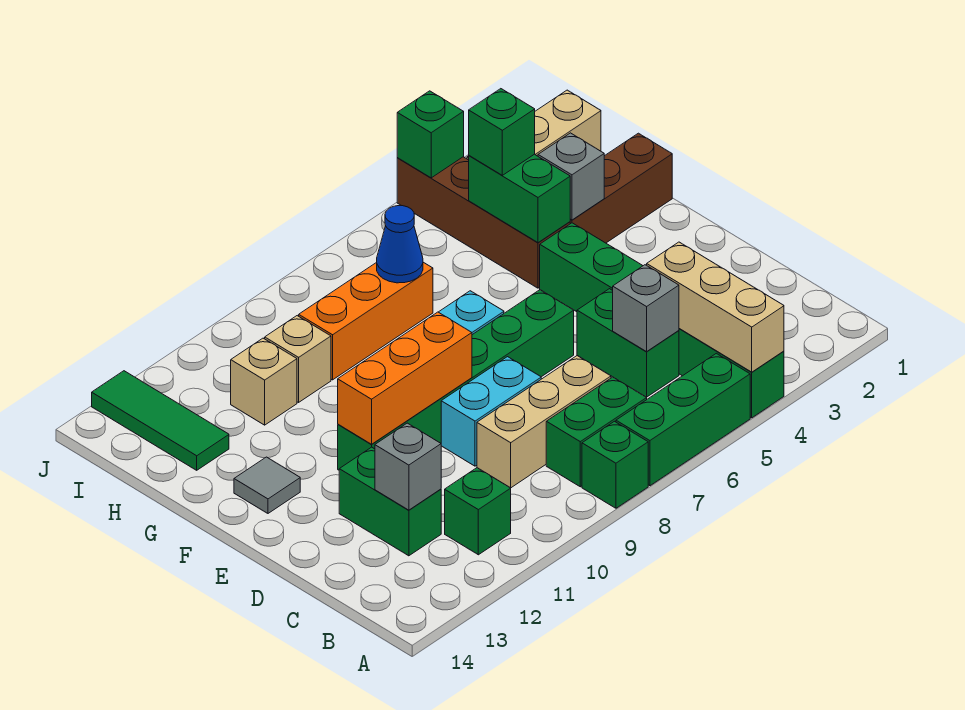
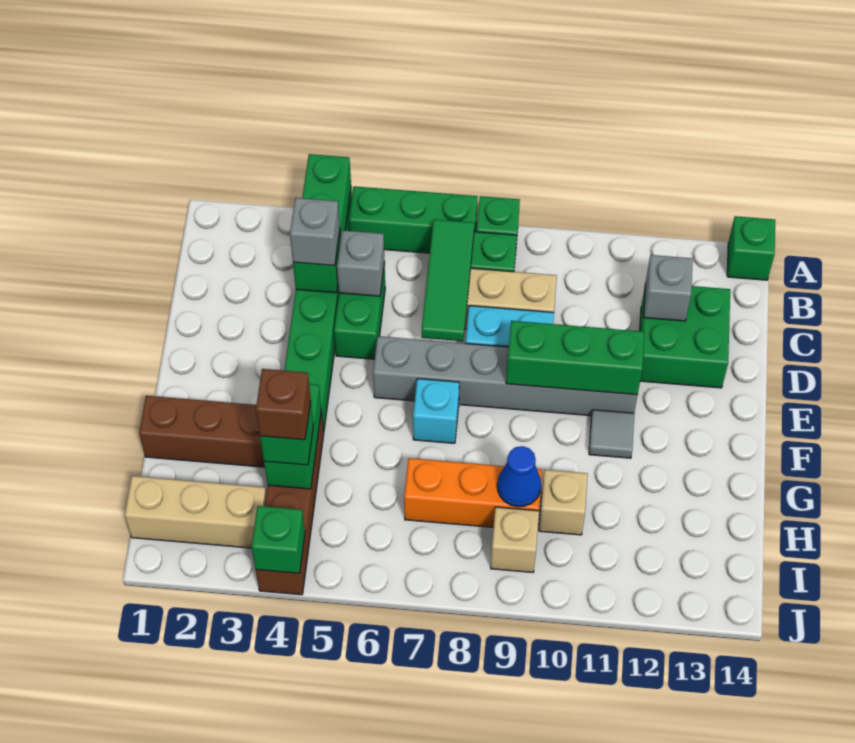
tan 1x3 brick [647,242,784,372] -> green 1x3 brick [293,154,351,293]
green 1x1 brick [445,468,511,555] -> green 1x1 brick moved to [727,216,775,280]
green 1x2 brick [339,447,441,556] -> green 2x2 brick [640,286,730,388]
green 1x6 brick [338,290,574,470] -> grey 1x6 brick [373,336,637,416]
orange 1x3 brick [338,312,472,444] -> green 1x3 brick [506,321,644,395]
grey 1x1 tile [234,457,300,513] -> grey 1x1 tile moved to [589,410,634,458]
grey 1x1 brick [538,133,604,220] -> grey 1x1 brick moved to [290,198,340,266]
none -> brown 1x1 brick [256,369,311,440]
blue 1x1 cone [377,206,423,283] -> blue 1x1 cone moved to [497,446,541,507]
tan 1x1 brick [231,338,297,425] -> tan 1x1 brick moved to [491,507,539,572]
green 1x3 tile [92,371,229,470] -> green 1x3 tile moved to [422,219,474,341]

